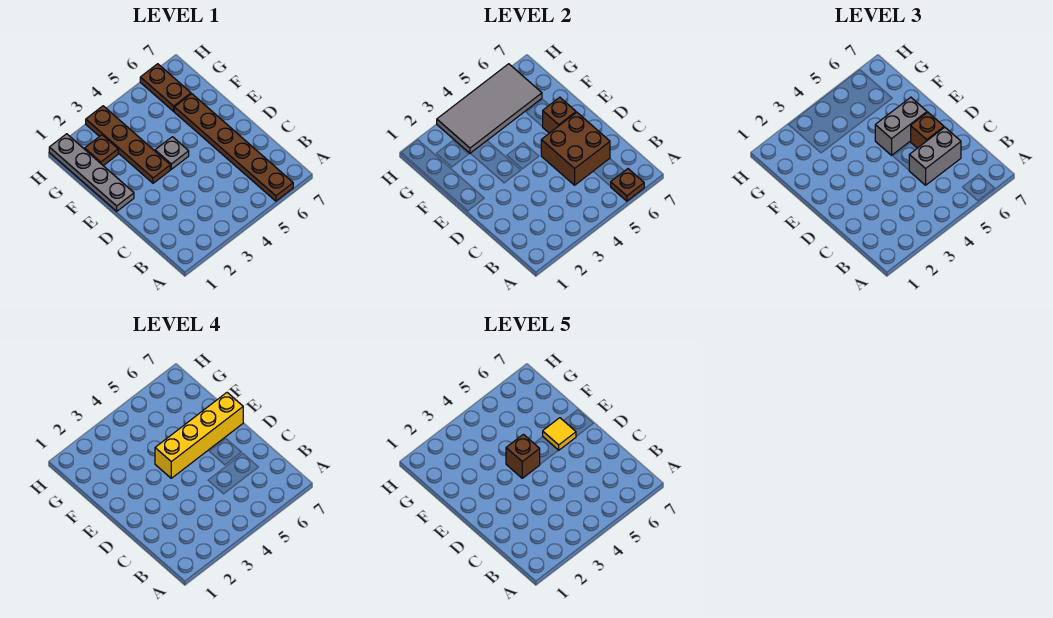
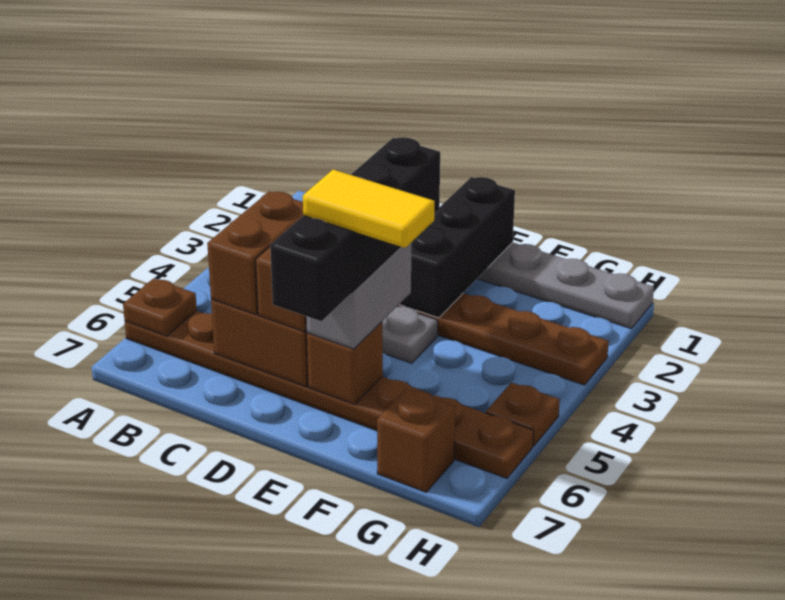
grey 1x2 brick [909,127,961,185] -> brown 1x2 brick [207,191,304,315]
none -> black 1x3 brick [399,177,515,318]
yellow 1x4 brick [155,393,243,478] -> black 1x4 brick [270,137,440,321]
brown 1x1 brick [506,434,540,478] -> brown 1x1 brick moved to [377,389,455,492]
yellow 1x1 tile [543,418,576,450] -> yellow 1x2 tile [303,170,434,248]
brown 1x1 plate [85,135,118,166] -> brown 1x1 plate moved to [486,383,560,446]
grey 2x4 tile [437,64,542,154] -> none

